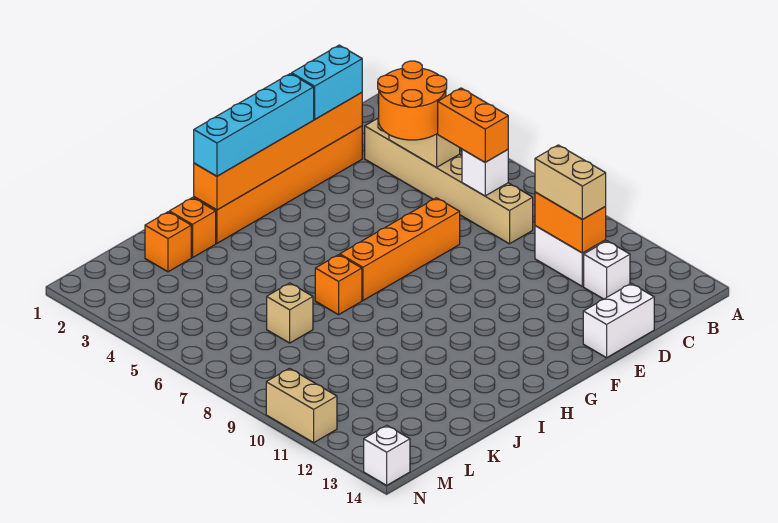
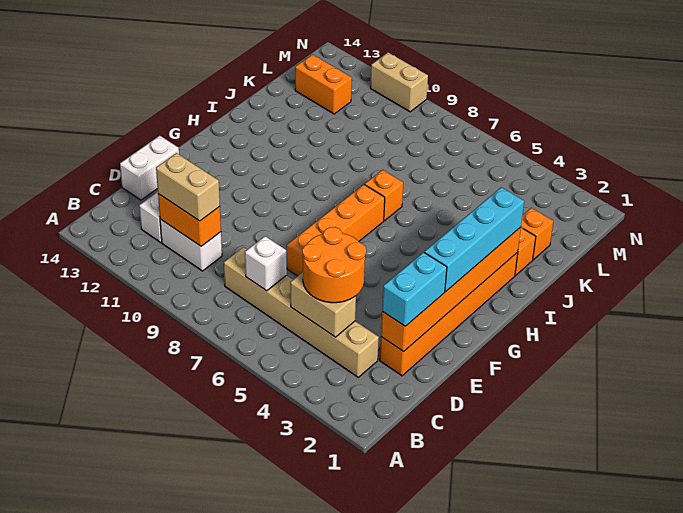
orange 1x2 brick [437,88,508,162] -> orange 1x2 brick moved to [295,55,352,114]
tan 1x1 brick [267,283,313,343] -> none
white 1x1 brick [364,425,410,485] -> none

